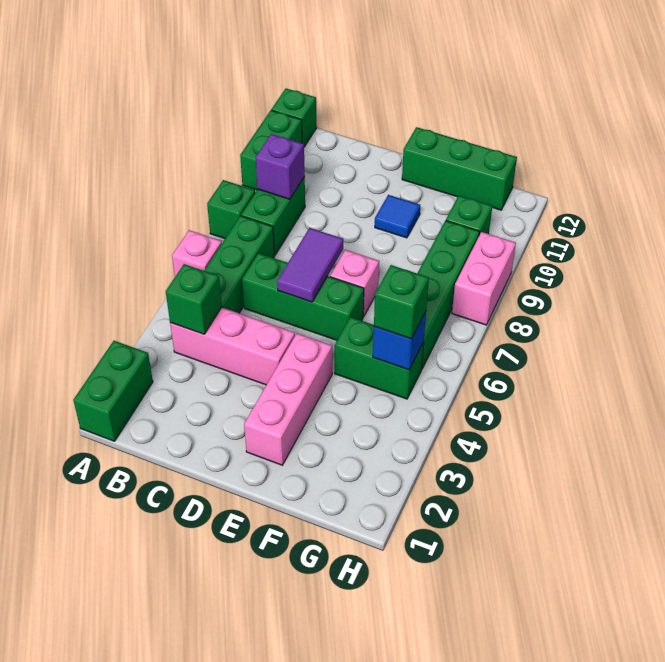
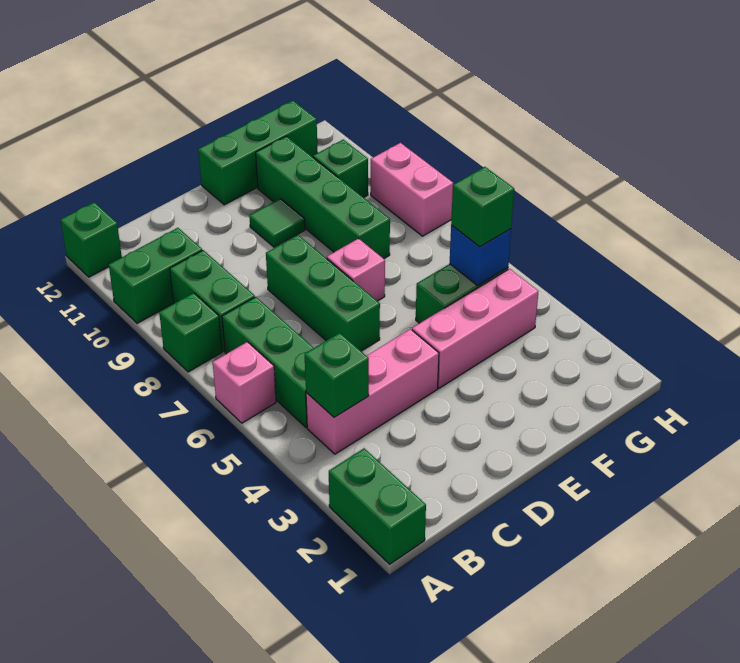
green 1x2 brick [240,110,302,190] -> green 1x2 brick turned to [109,228,202,323]
purple 1x1 brick [256,134,305,199] -> none
green 1x3 brick [242,253,364,340] -> green 1x3 brick turned to [266,235,380,351]
purple 1x2 tile [277,228,343,302] -> none
pink 1x3 brick [244,333,332,465] -> pink 1x3 brick turned to [412,269,539,388]
blue 1x1 tile [375,195,420,238] -> green 1x1 tile [249,199,305,247]
green 1x4 brick [417,221,479,369] -> green 1x4 brick moved to [256,136,390,259]

